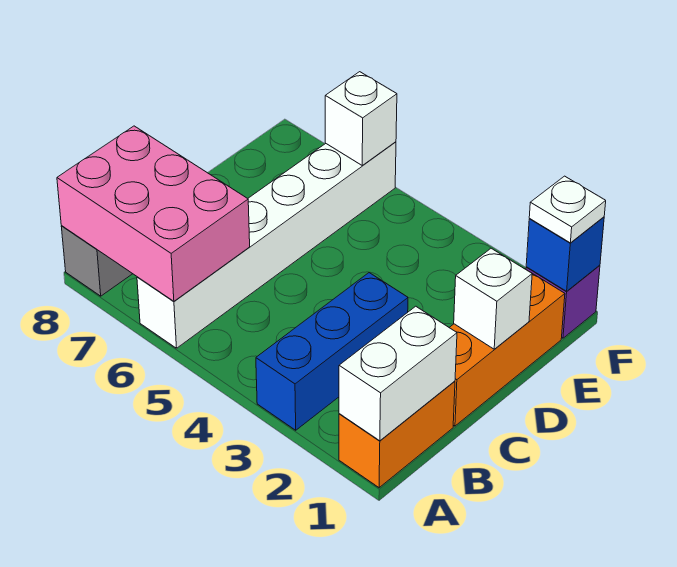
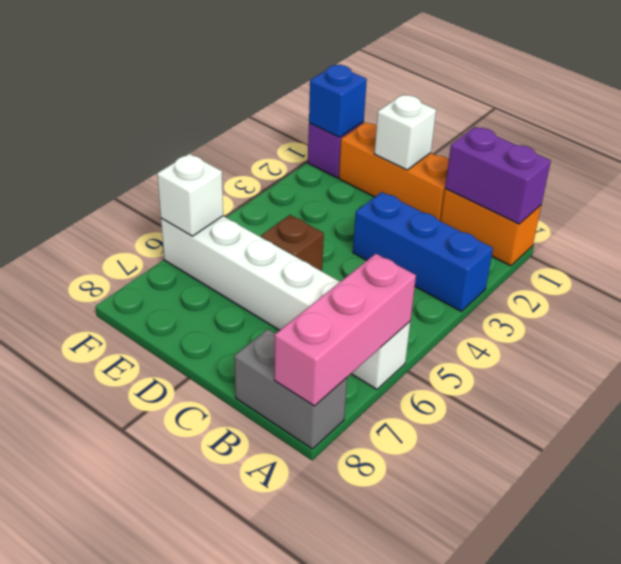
white 1x2 brick [339,306,457,441] -> purple 1x2 brick [445,127,551,224]
pink 2x3 brick [57,126,250,301] -> pink 1x3 brick [274,254,416,406]
none -> brown 1x1 brick [261,215,324,271]
white 1x1 plate [529,176,606,243] -> none

